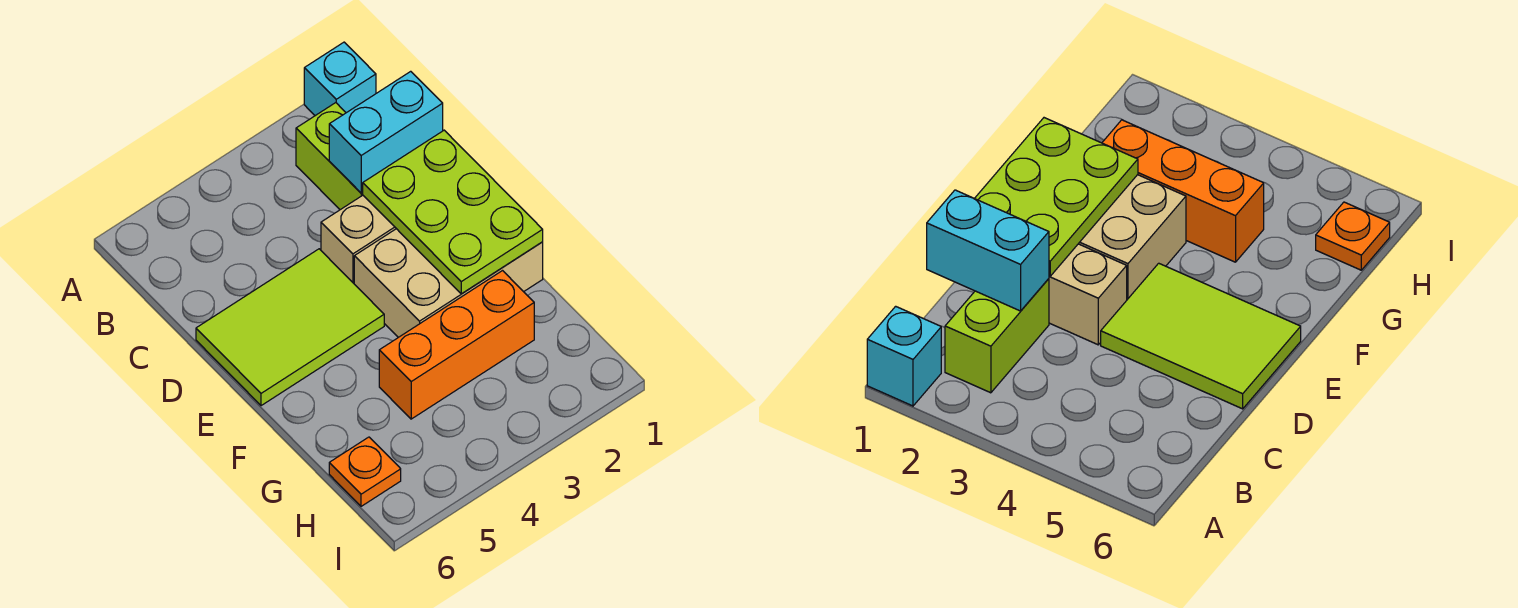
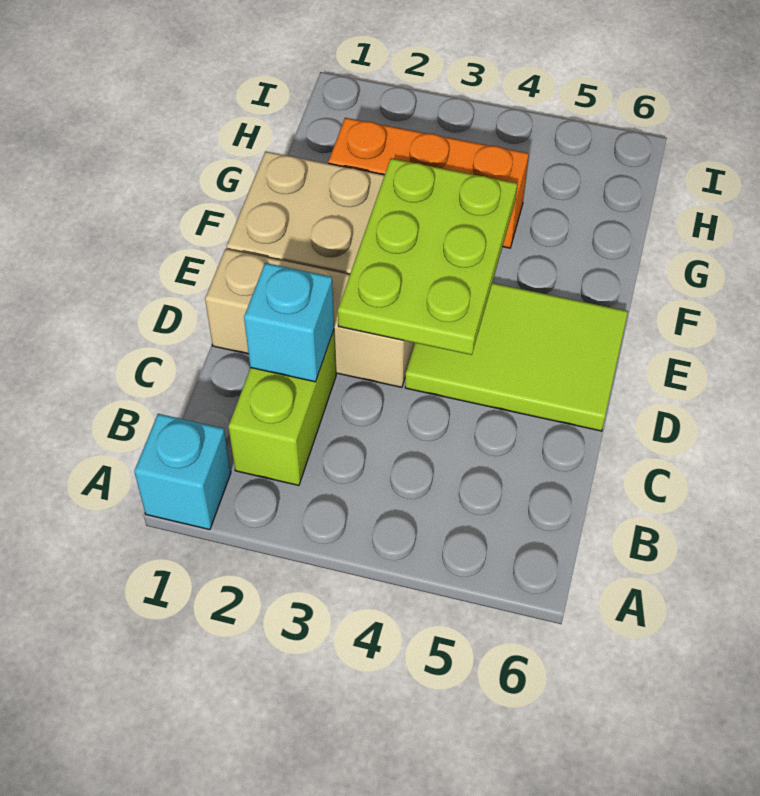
cyan 1x2 brick [329,71,443,193] -> cyan 1x1 brick [244,263,334,382]
lime 2x3 plate [362,130,543,294] -> lime 2x3 plate moved to [338,158,517,355]
orange 1x1 plate [329,437,401,506] -> none

